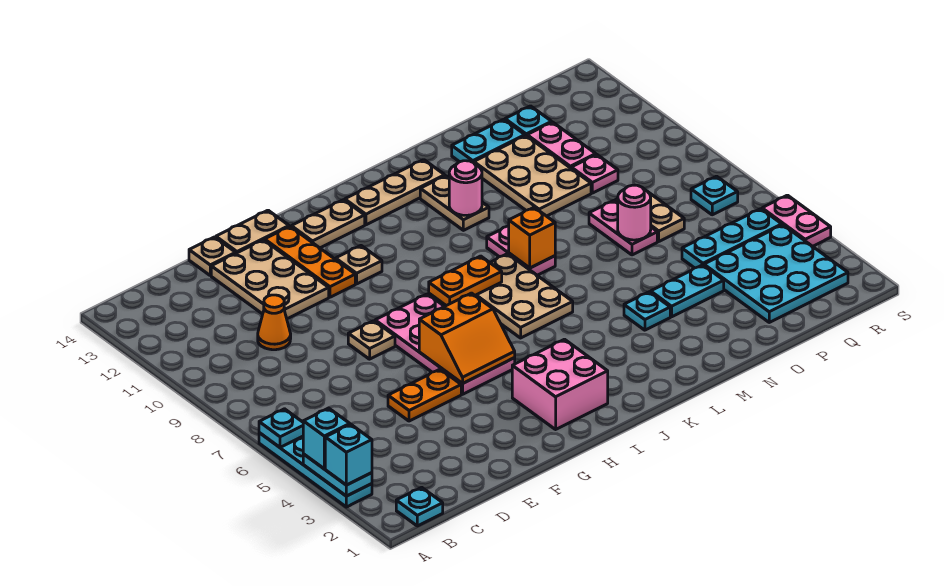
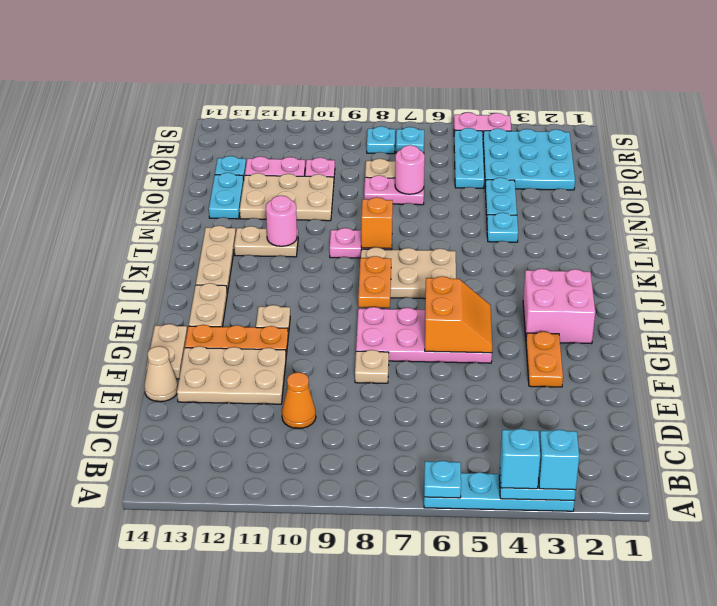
cyan 1x1 plate [396,487,443,526] -> cyan 1x1 plate moved to [367,126,395,154]
orange 1x2 plate [388,369,461,421] -> orange 1x2 plate moved to [526,332,563,387]
tan 1x1 plate [189,237,236,275] -> tan 1x1 cone [144,346,178,402]

